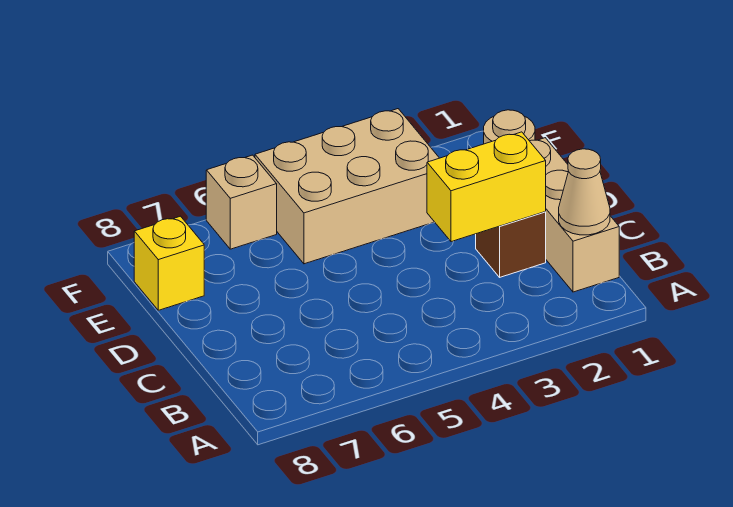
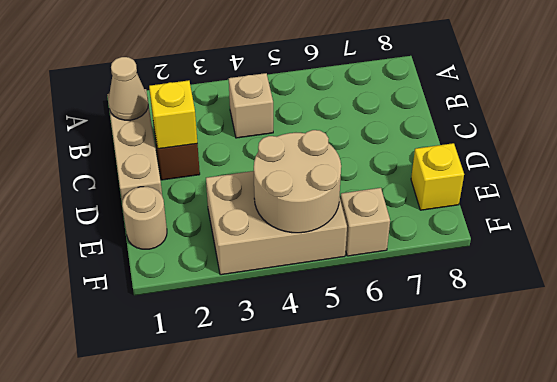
none -> tan 1x1 brick [229,73,273,138]
yellow 1x2 brick [427,132,546,242] -> yellow 1x1 brick [149,80,197,149]
none -> tan 2x2 round brick [254,130,341,233]

